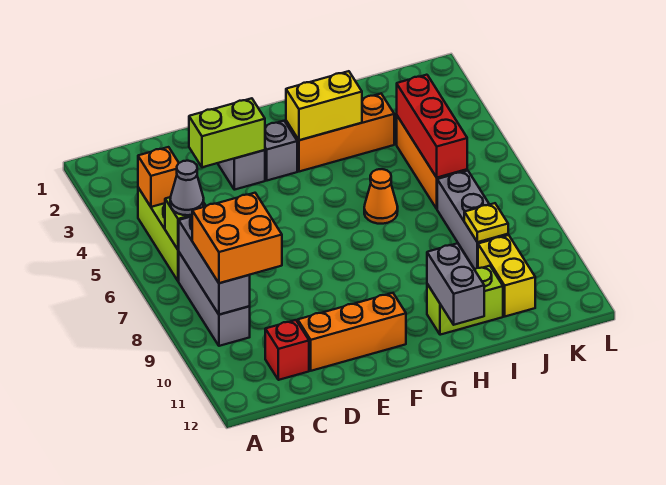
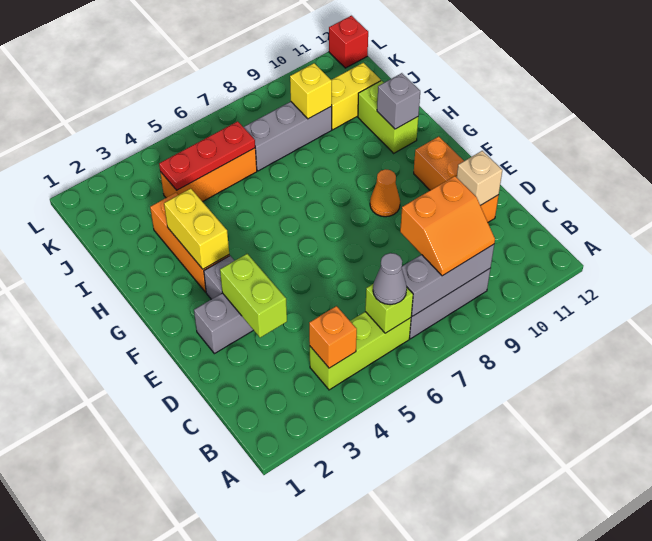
orange 2x2 brick [192,193,282,283] -> orange 2x2 slope [400,176,495,276]
red 1x1 brick [265,320,309,380] -> red 1x1 brick moved to [329,16,368,68]
none -> tan 1x1 brick [457,151,502,206]
orange 1x1 cone [364,169,398,224] -> orange 1x1 cone moved to [370,169,400,217]
grey 1x2 brick [427,243,484,325] -> grey 1x1 brick [377,73,420,129]
red 1x3 brick [397,75,467,178] -> red 1x3 plate [159,121,255,190]
yellow 1x1 plate [464,203,508,242] -> yellow 1x1 brick [290,63,332,119]

